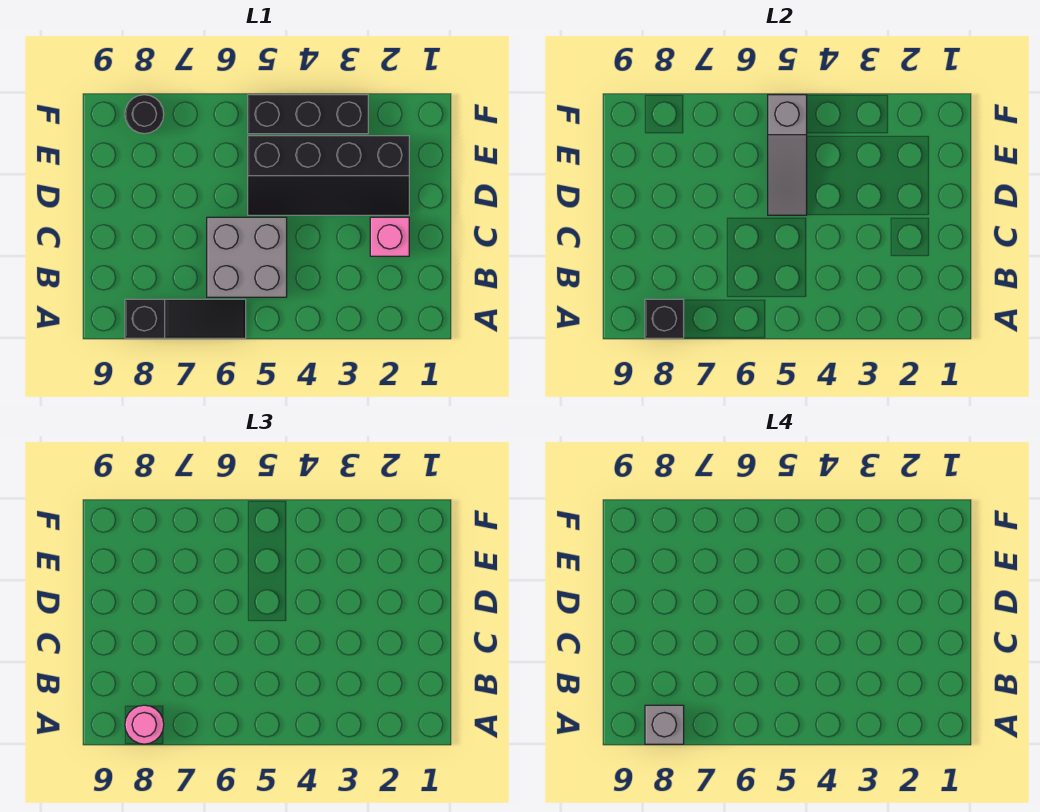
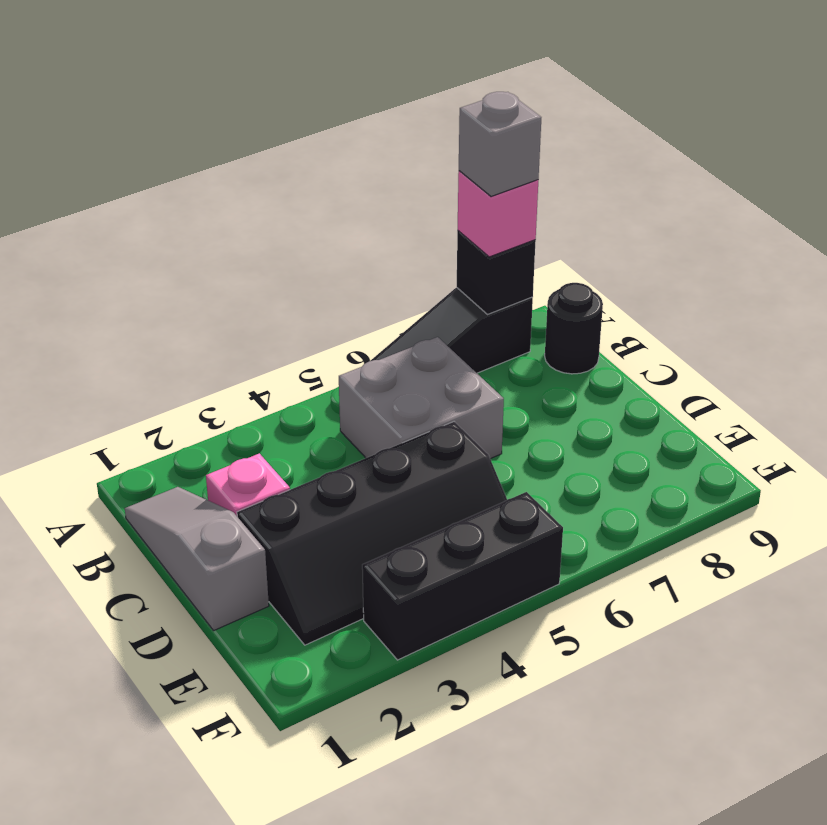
pink 1x1 round brick [125,705,164,744] -> pink 1x1 brick [458,171,538,257]
black 2x4 slope [248,136,409,215] -> black 2x4 slope turned to [237,422,507,645]
grey 1x3 slope [768,95,807,215] -> grey 1x3 slope moved to [125,487,269,630]
black 1x1 round brick [125,95,164,134] -> black 1x1 round brick moved to [545,283,603,374]

